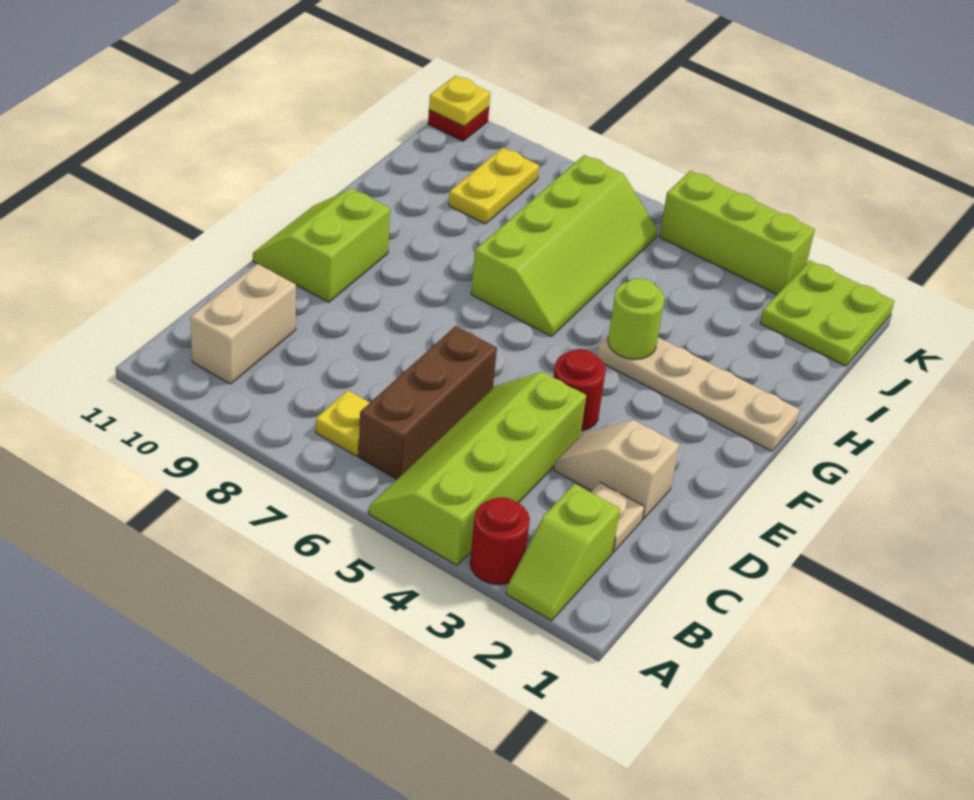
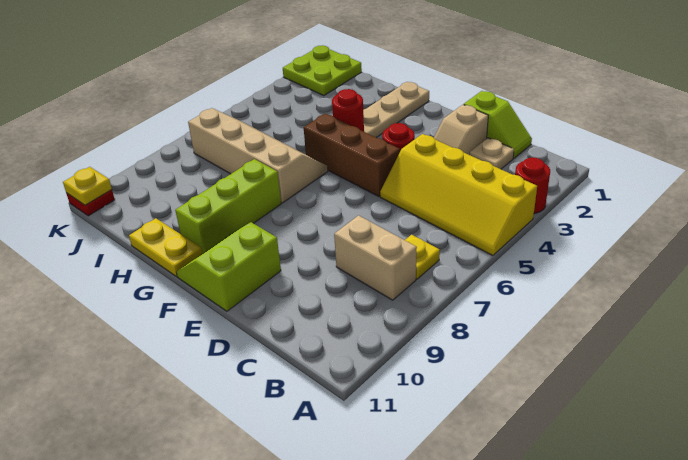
lime 1x2 slope [506,484,620,621] -> lime 1x2 slope moved to [464,91,532,158]
lime 2x4 slope [369,372,586,565] -> yellow 2x4 slope [380,134,537,255]
brown 1x3 brick [358,326,497,479] -> brown 1x3 brick moved to [304,114,400,197]
tan 1x2 brick [190,264,296,384] -> tan 1x2 brick moved to [334,215,417,300]
lime 2x2 slope [253,188,390,302] -> lime 2x2 slope turned to [177,222,281,311]
lime 1x1 round brick [608,278,664,359] -> red 1x1 round brick [332,89,364,132]
lime 2x4 slope [471,155,657,336] -> tan 2x4 slope [188,108,328,203]
yellow 1x2 plate [449,147,539,224] -> yellow 1x2 plate moved to [129,218,203,277]
lime 1x3 brick [659,171,815,294] -> lime 1x3 brick moved to [175,159,281,253]

